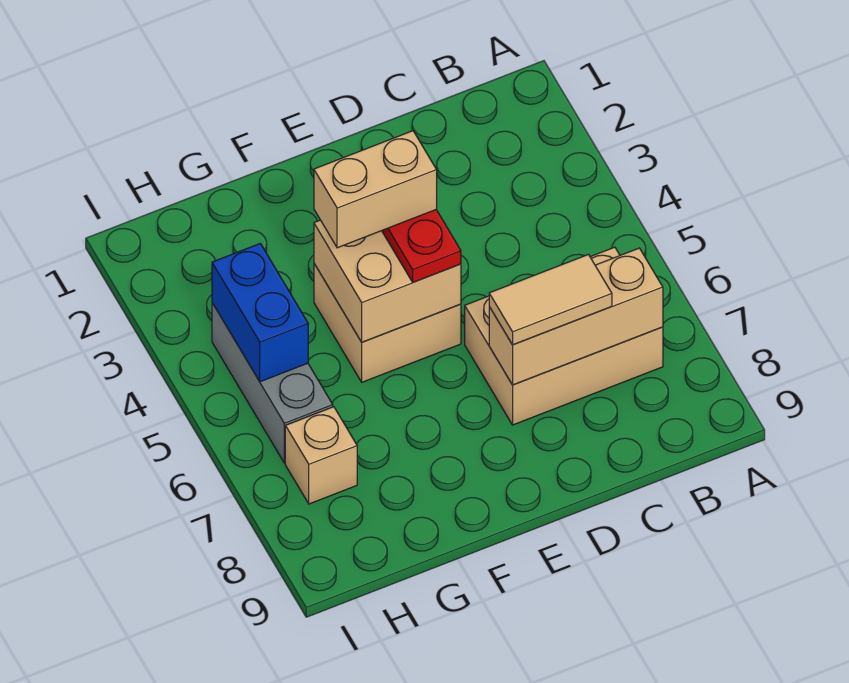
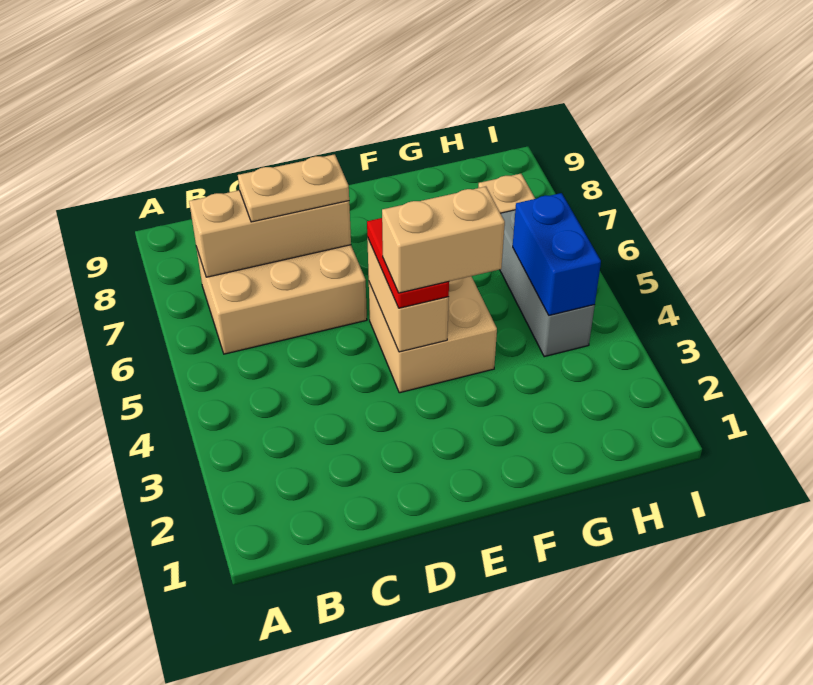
tan 1x2 tile [489,254,612,345] -> tan 1x2 plate [238,154,349,222]
tan 2x2 brick [314,220,461,342] -> tan 1x2 brick [367,237,449,352]

